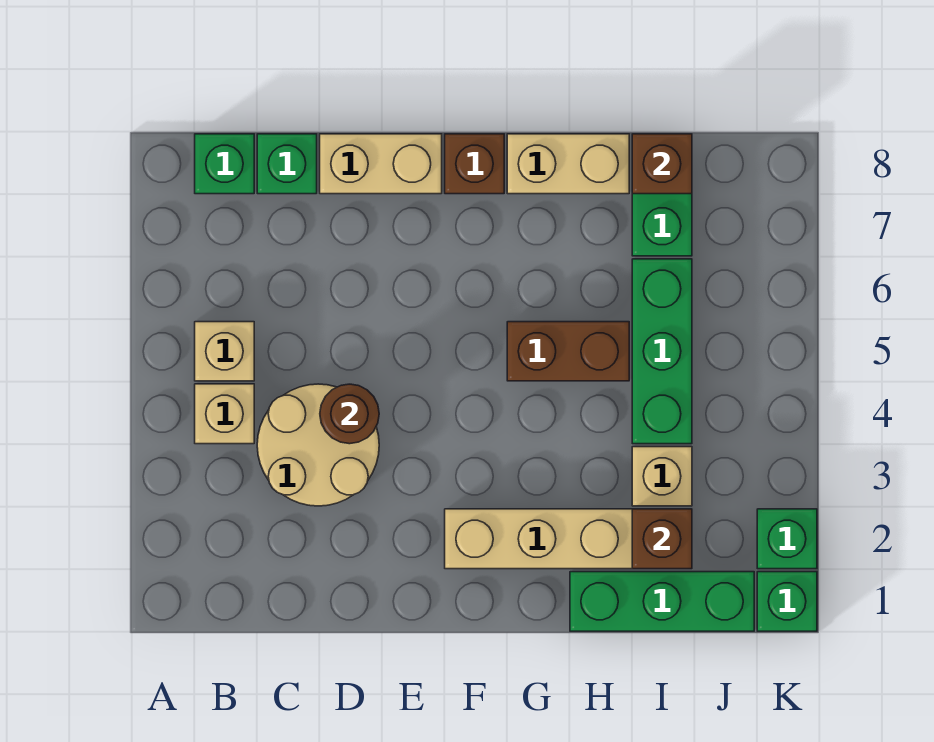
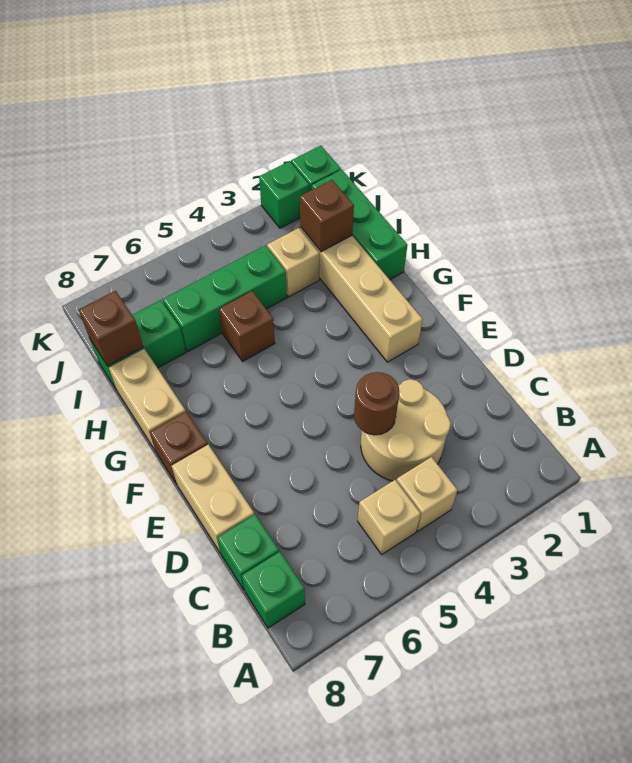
brown 1x2 brick [507,322,629,381] -> brown 1x1 brick [219,291,275,361]

